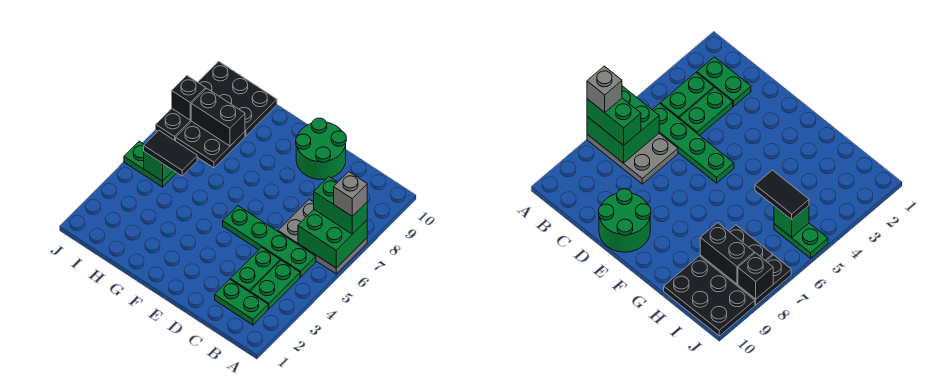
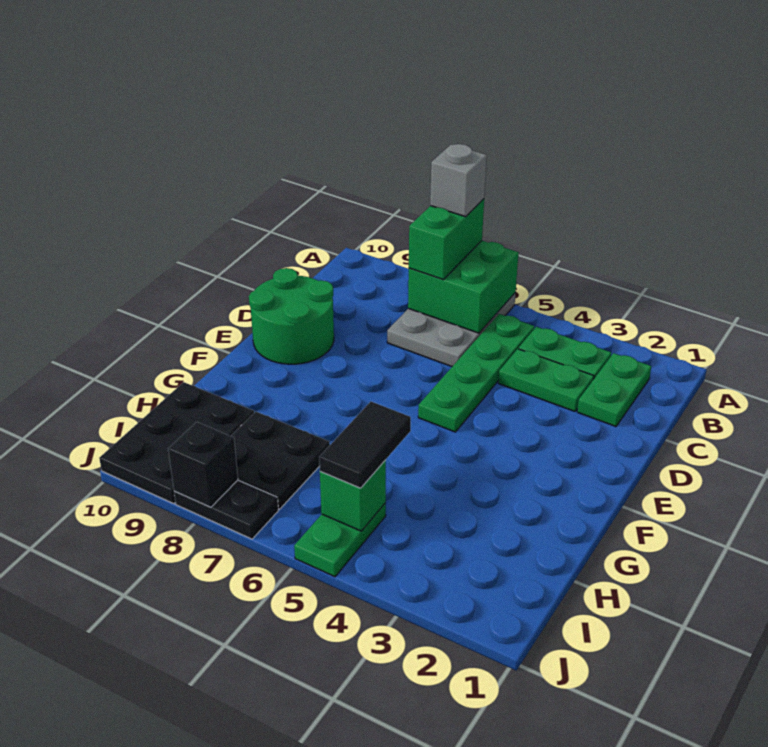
black 1x2 brick [191,88,245,146] -> none

